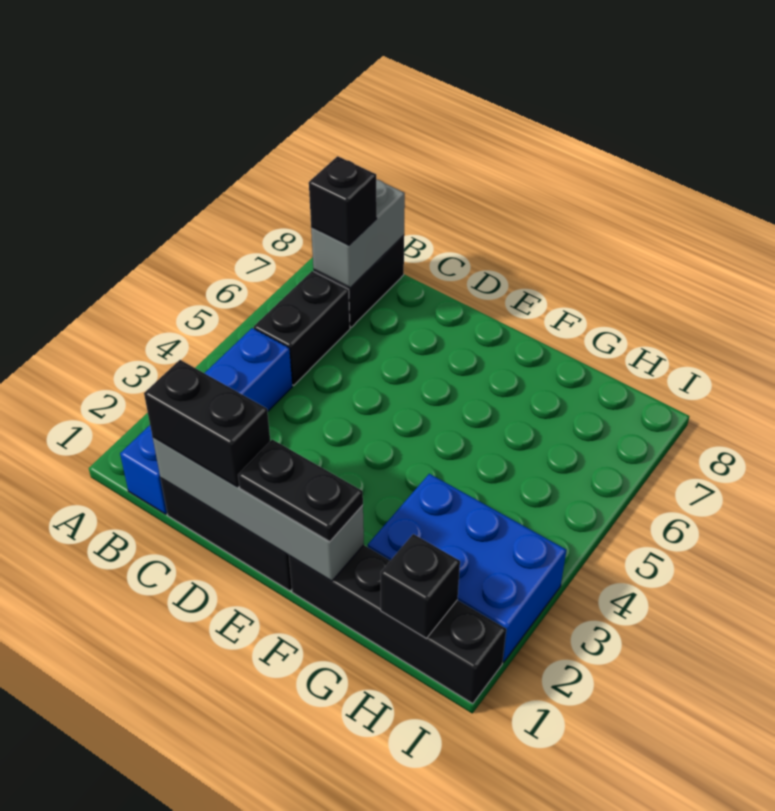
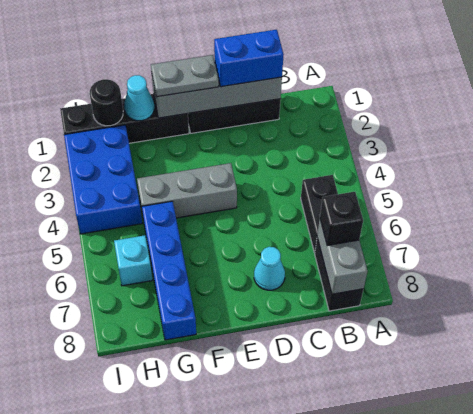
blue 1x4 brick [120,328,292,514] -> blue 1x4 brick moved to [142,201,196,340]
black 1x2 brick [144,360,270,487] -> blue 1x2 brick [214,30,284,87]
none -> cyan 1x1 cone [254,247,285,290]
black 1x2 plate [238,439,363,542] -> grey 1x2 plate [151,55,219,97]
none -> grey 1x3 brick [137,163,237,221]
none -> cyan 1x1 cone [124,75,154,121]
blue 2x3 brick [368,474,566,662] -> blue 2x3 brick turned to [64,125,142,234]
black 1x1 brick [381,534,460,638] -> black 1x1 round brick [90,79,123,126]
none -> cyan 1x1 brick [114,235,152,286]

